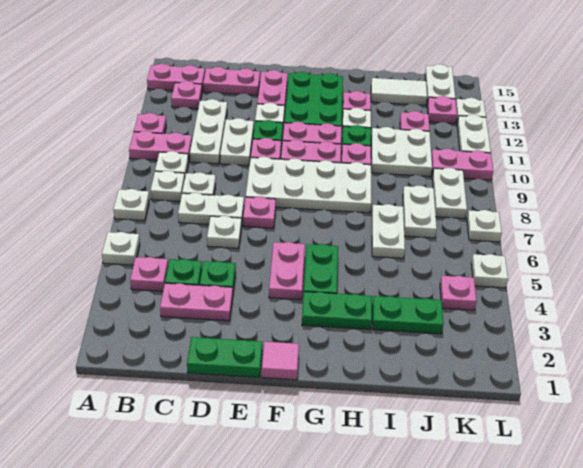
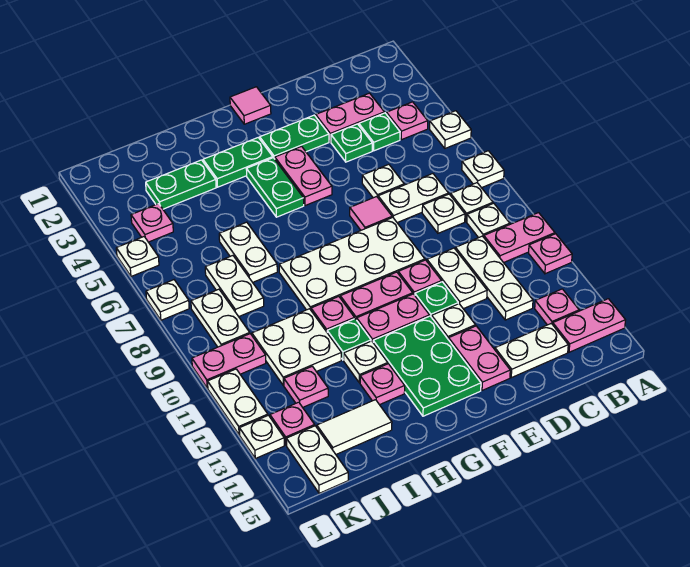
pink 1x2 plate [203,67,260,95] -> white 1x2 plate [495,323,568,378]
green 1x2 plate [187,337,262,377] -> green 1x2 plate moved to [260,115,329,159]
pink 1x1 plate [243,197,276,228] -> pink 1x1 tile [350,197,392,230]

